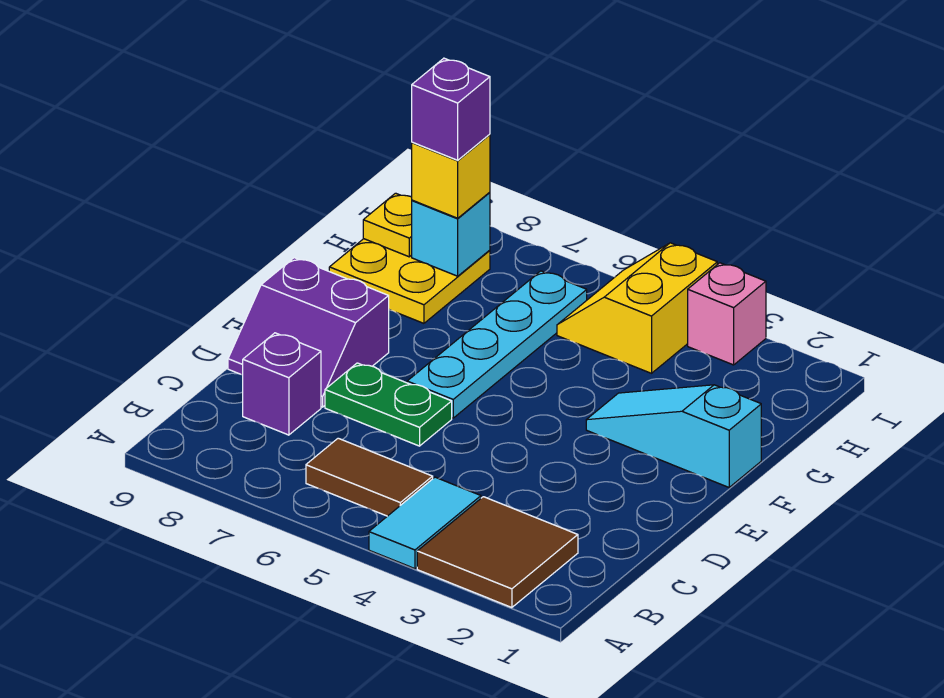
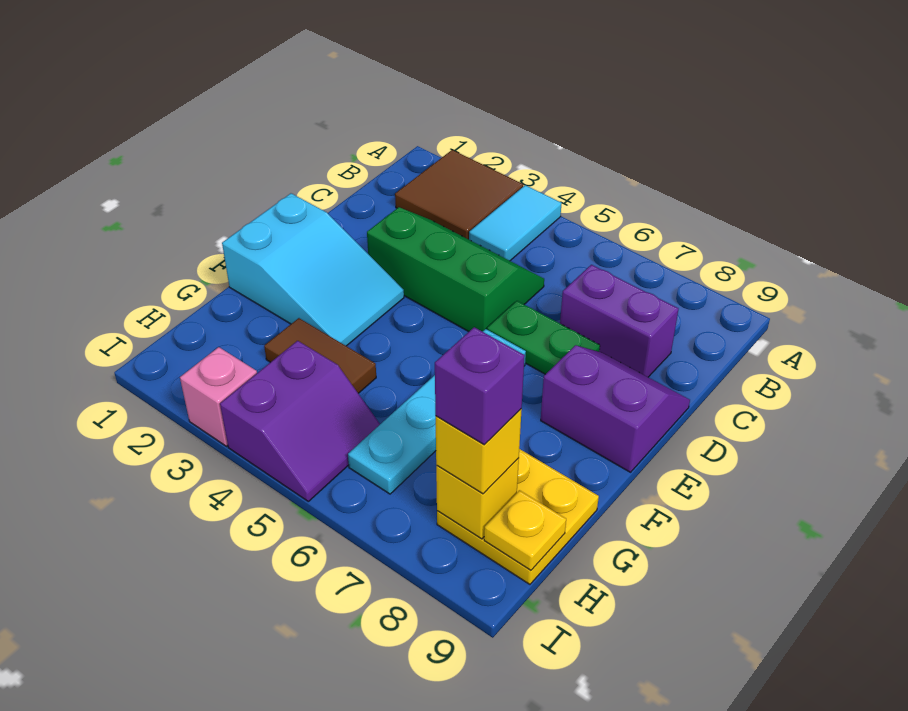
brown 1x2 tile [306,438,433,516] -> brown 1x2 tile moved to [264,318,376,393]
none -> green 2x3 slope [367,207,544,332]
purple 1x1 brick [243,333,321,435] -> purple 1x2 brick [560,265,679,377]
cyan 1x3 slope [586,385,761,487] -> cyan 2x3 slope [222,193,404,346]
yellow 2x2 slope [557,243,717,373] -> purple 2x2 slope [220,341,380,501]
cyan 1x1 brick [412,192,490,276] -> yellow 1x1 brick [436,458,519,539]

